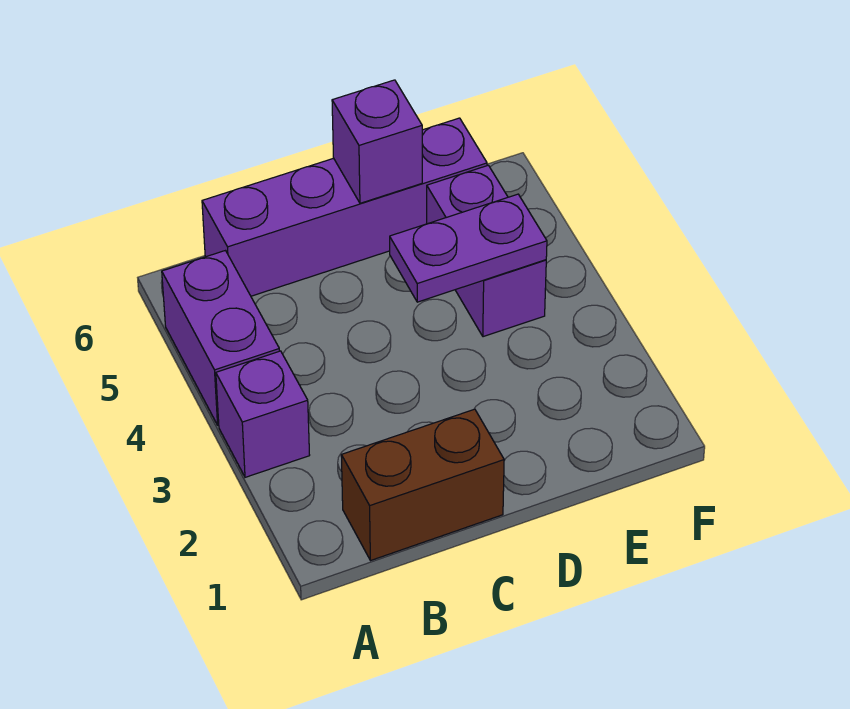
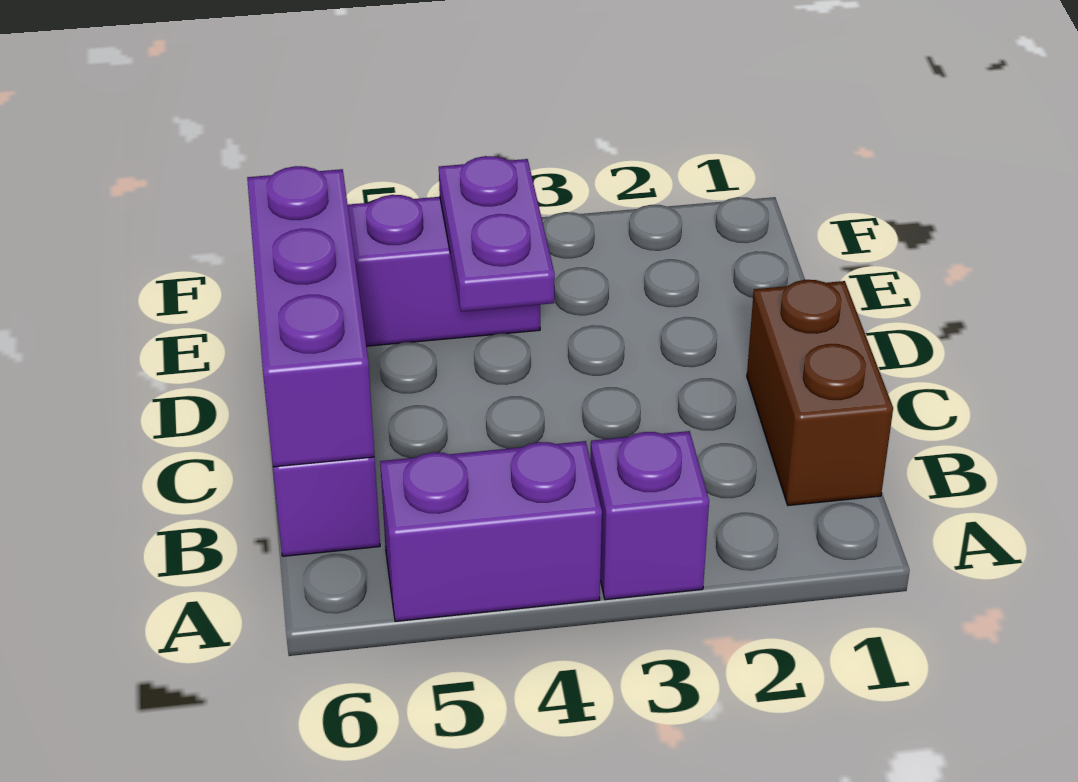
purple 1x1 brick [332,80,422,203] -> purple 1x3 brick [247,166,374,467]

